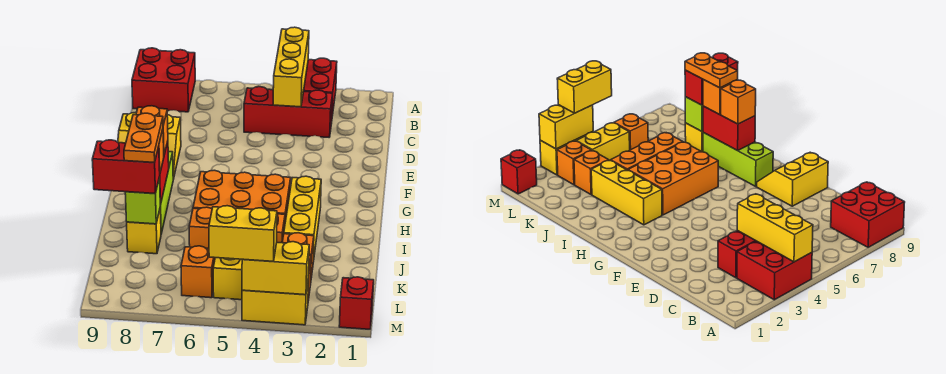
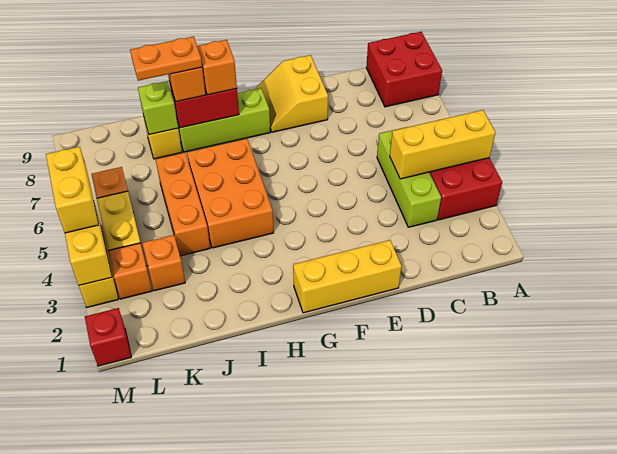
red 1x3 brick [244,87,333,137] -> lime 1x3 brick [377,127,441,227]
yellow 1x3 brick [284,176,321,262] -> yellow 1x3 brick moved to [293,240,402,313]
red 1x2 brick [92,140,160,194] -> none

